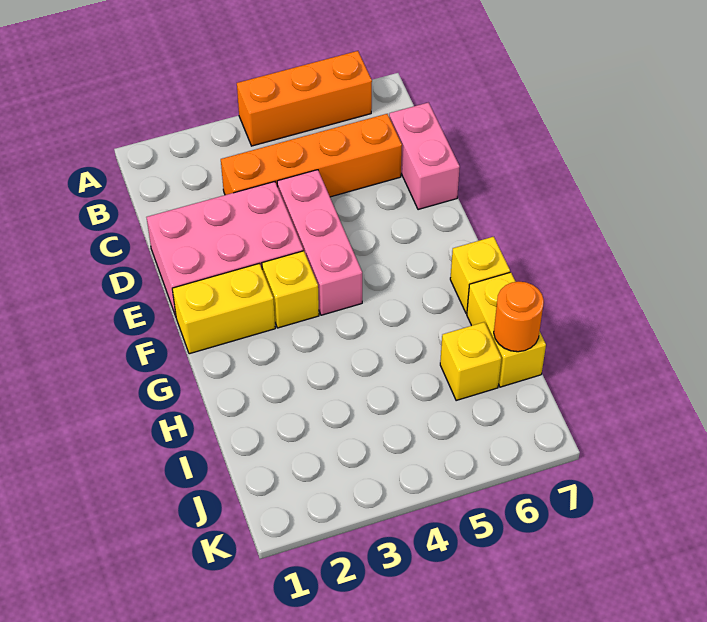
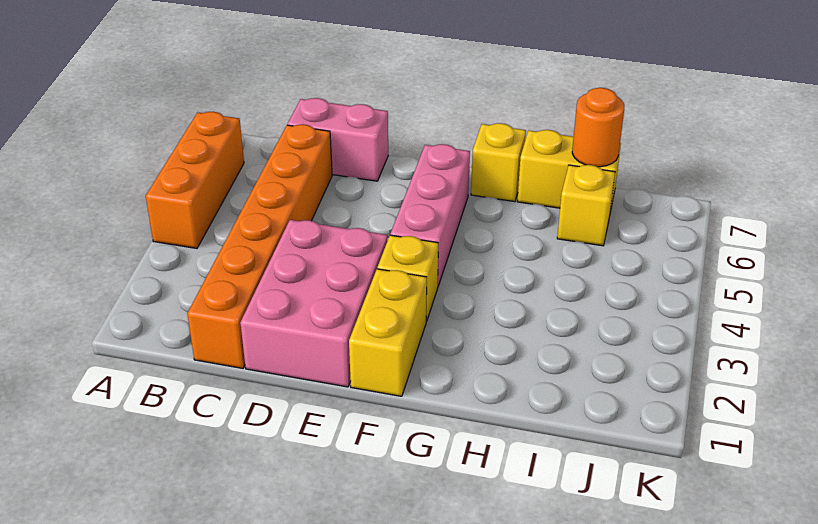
orange 1x4 brick [221,114,402,197] -> orange 1x6 brick [187,124,332,368]
pink 1x3 brick [277,170,362,315] -> pink 1x3 brick turned to [390,144,470,286]

